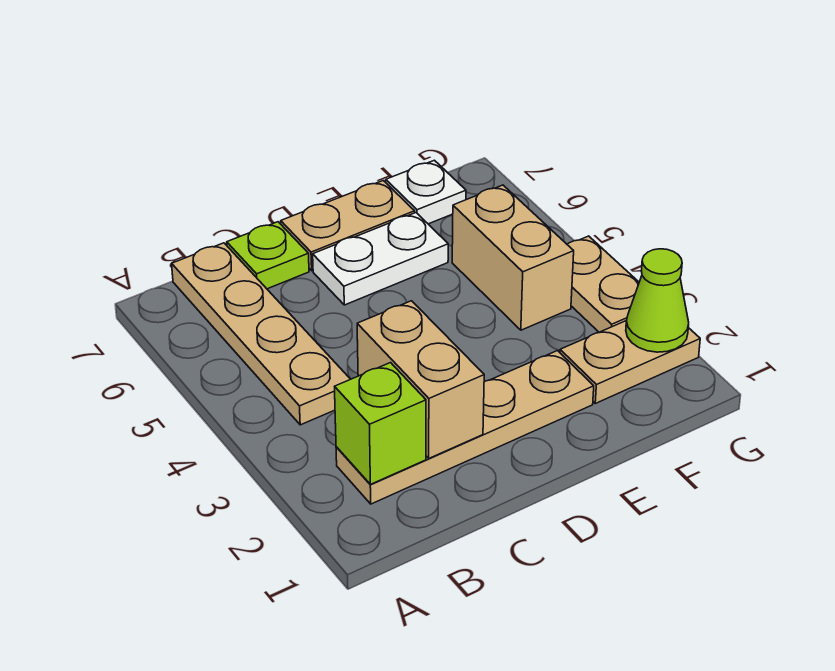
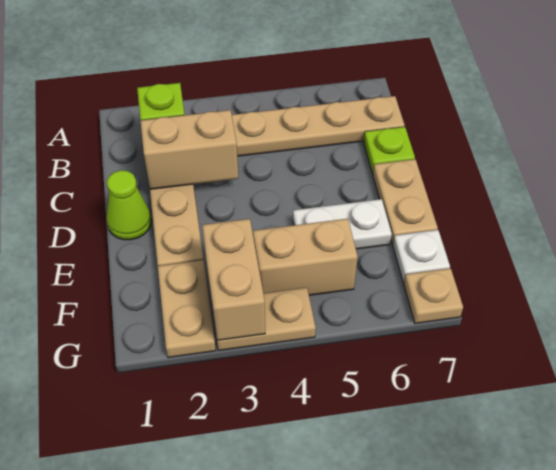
white 1x2 plate [313,213,448,305] -> white 1x2 plate turned to [293,199,392,249]
none -> tan 1x2 brick [202,219,265,340]
lime 1x1 cone [626,249,689,352] -> lime 1x1 cone moved to [106,170,151,240]
none -> tan 1x1 plate [404,268,463,323]

